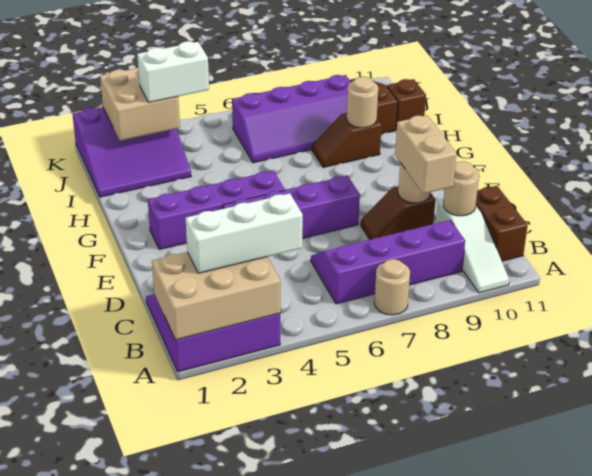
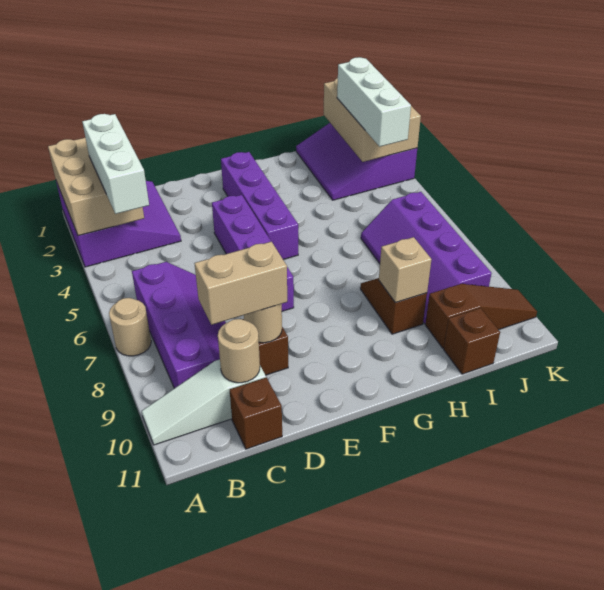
brown 1x2 brick [476,186,528,261] -> brown 1x1 brick [230,377,282,449]
tan 1x1 round brick [347,77,378,128] -> tan 1x1 brick [379,237,432,303]
tan 2x2 brick [100,68,180,141] -> tan 2x3 brick [324,78,421,162]
white 1x2 brick [137,41,209,102] -> white 1x3 brick [337,57,411,147]

